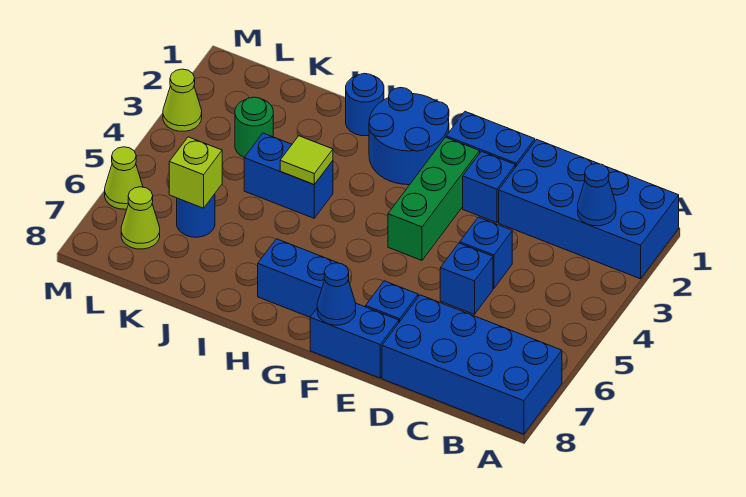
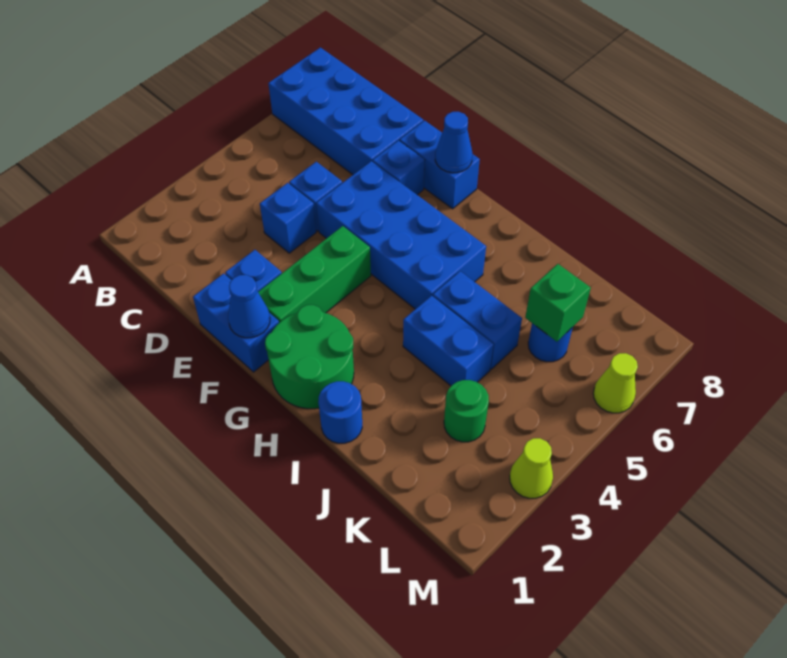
blue 2x4 brick [499,140,679,279] -> blue 2x4 brick moved to [316,161,486,309]
blue 1x1 cone [578,164,616,226] -> blue 1x1 cone moved to [228,275,270,338]
blue 2x2 round brick [369,88,449,185] -> green 2x2 round brick [265,305,354,409]
blue 1x2 brick [258,239,337,317] -> blue 1x2 brick moved to [433,271,522,369]
lime 1x1 tile [280,136,333,184] -> none
lime 1x1 brick [169,137,222,208] -> green 1x1 brick [525,264,591,342]
lime 1x1 cone [121,187,160,249] -> none

